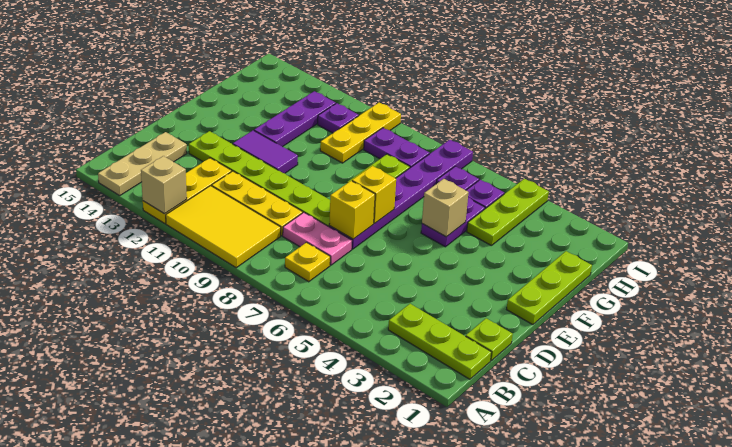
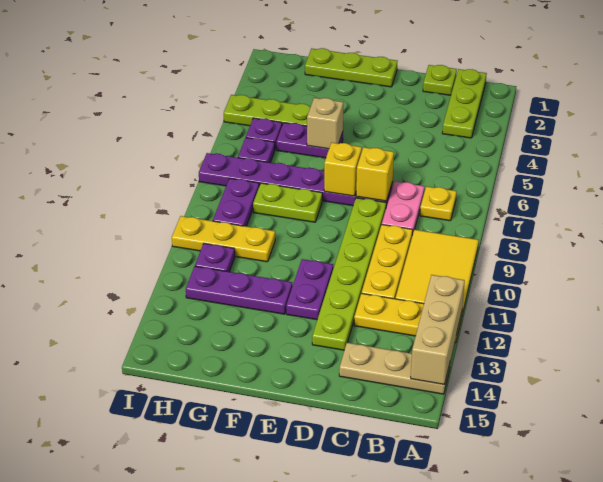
tan 1x1 brick [141,156,187,214] -> tan 1x3 brick [411,275,465,385]
purple 1x2 tile [233,130,298,173] -> purple 1x2 plate [286,259,333,320]

